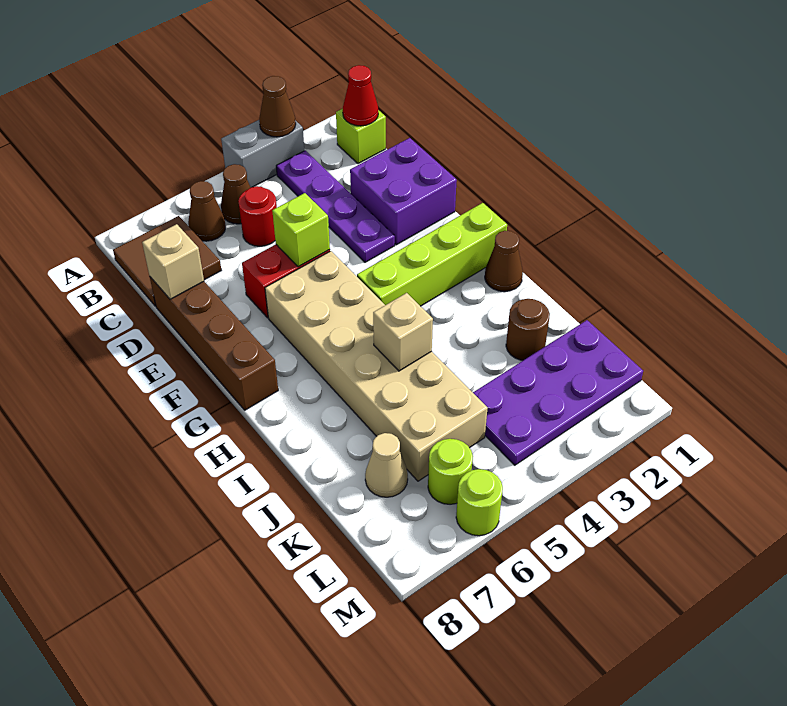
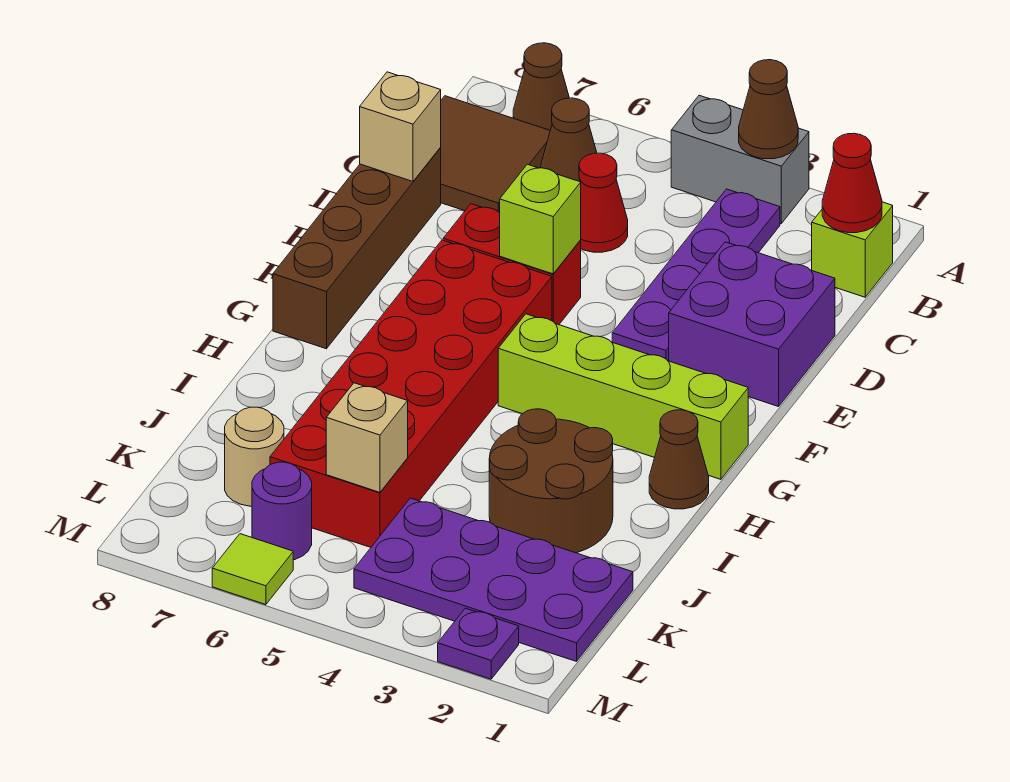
brown 1x1 cone [221,164,251,224] -> brown 1x1 cone moved to [513,43,569,130]
red 1x1 round brick [238,186,277,246] -> red 1x1 cone [579,153,628,252]
tan 2x6 brick [265,251,488,481] -> red 2x6 brick [270,240,552,547]
tan 1x1 brick [373,293,433,371] -> tan 1x1 brick moved to [326,383,408,492]
brown 1x1 round brick [506,299,550,360] -> brown 2x2 round brick [489,409,613,553]
tan 1x1 cone [365,433,408,497] -> tan 1x1 round brick [225,407,284,506]
lime 1x1 round brick [428,439,473,504] -> purple 1x1 round brick [252,462,312,560]
none -> purple 1x1 plate [438,608,519,679]
lime 1x1 round brick [456,469,503,536] -> lime 1x1 tile [212,534,293,605]

